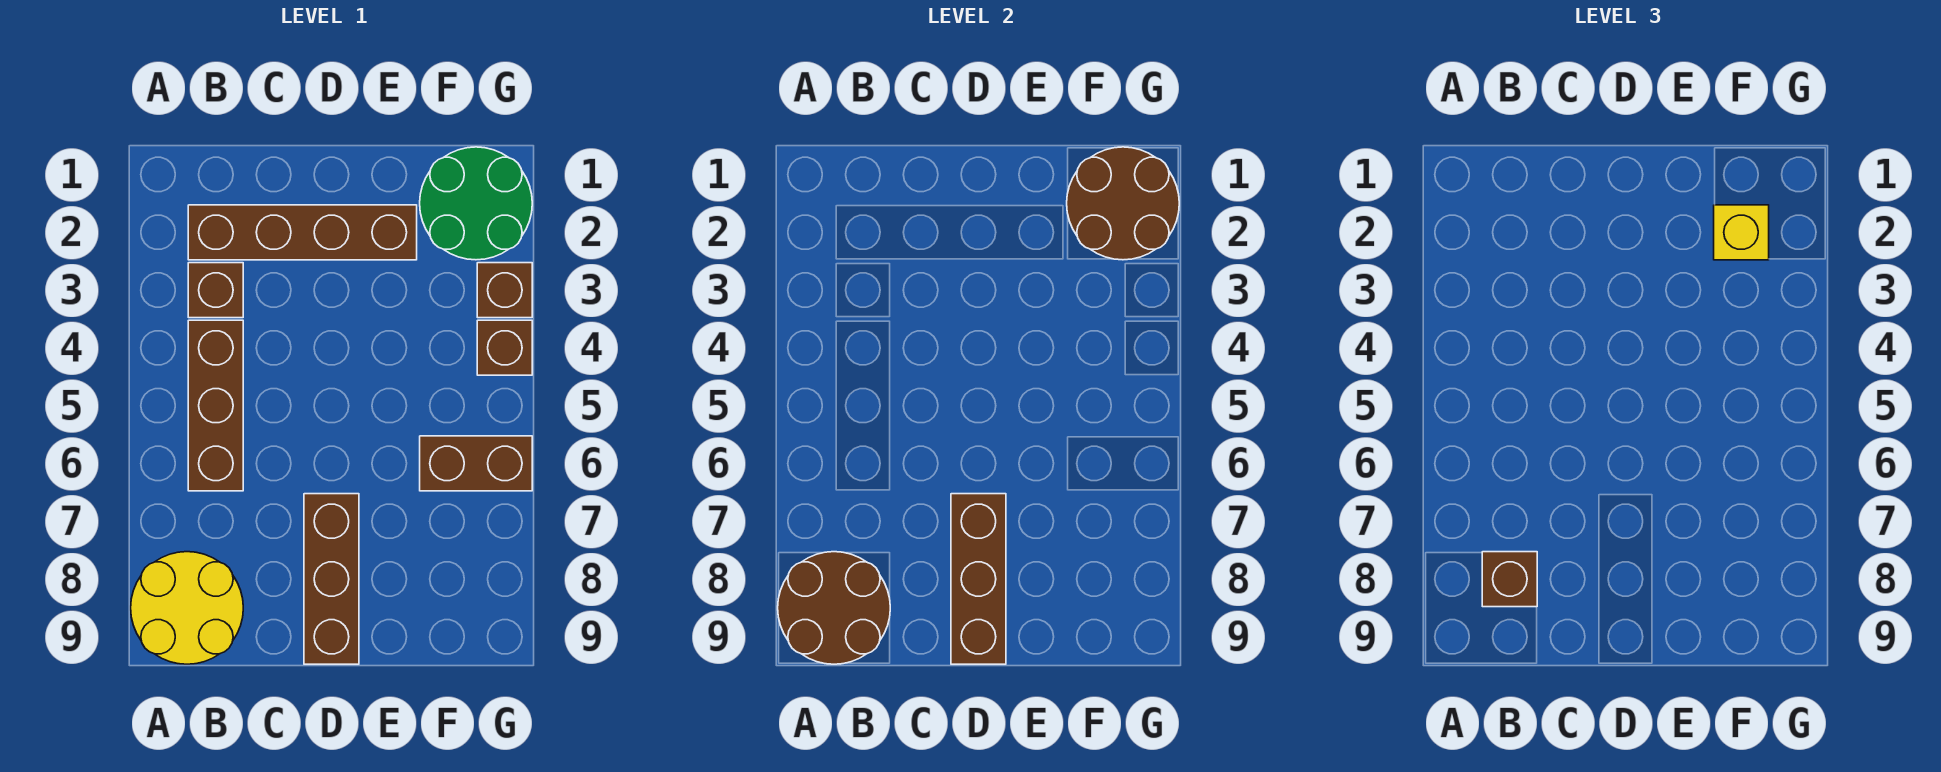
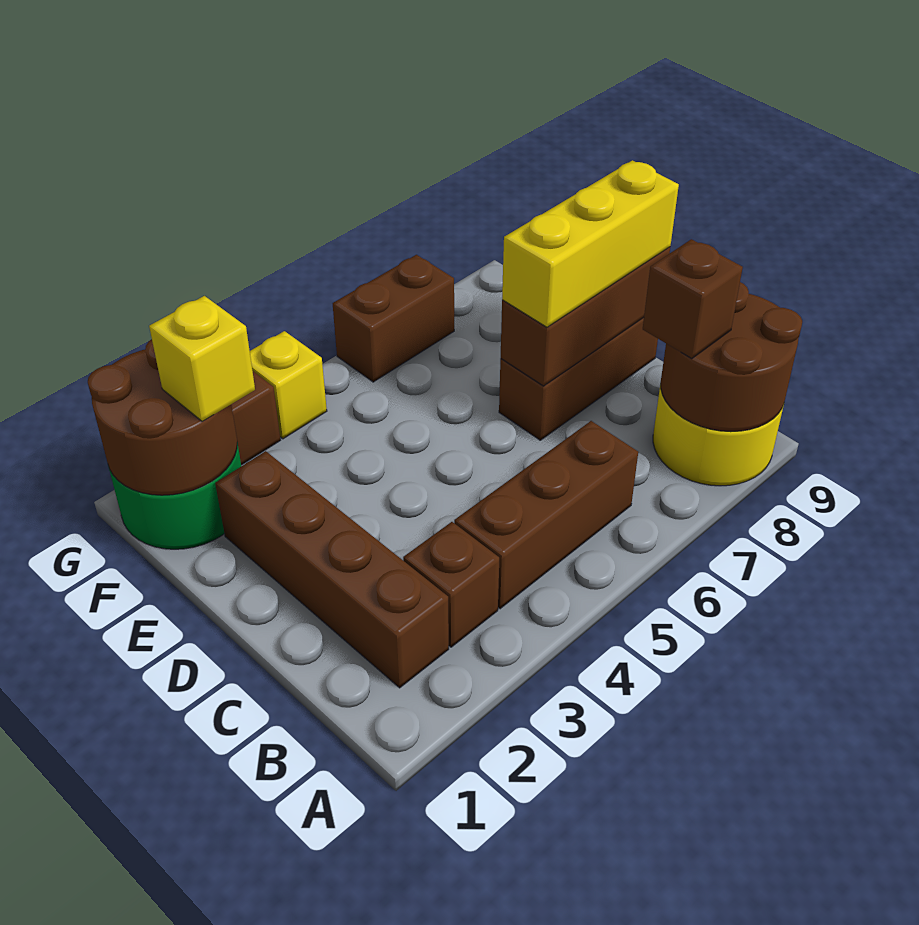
none -> yellow 1x3 brick [502,160,679,327]
brown 1x2 brick [420,436,532,491] -> brown 1x2 brick turned to [333,255,454,382]
brown 1x1 brick [477,320,532,375] -> yellow 1x1 brick [250,331,327,439]

